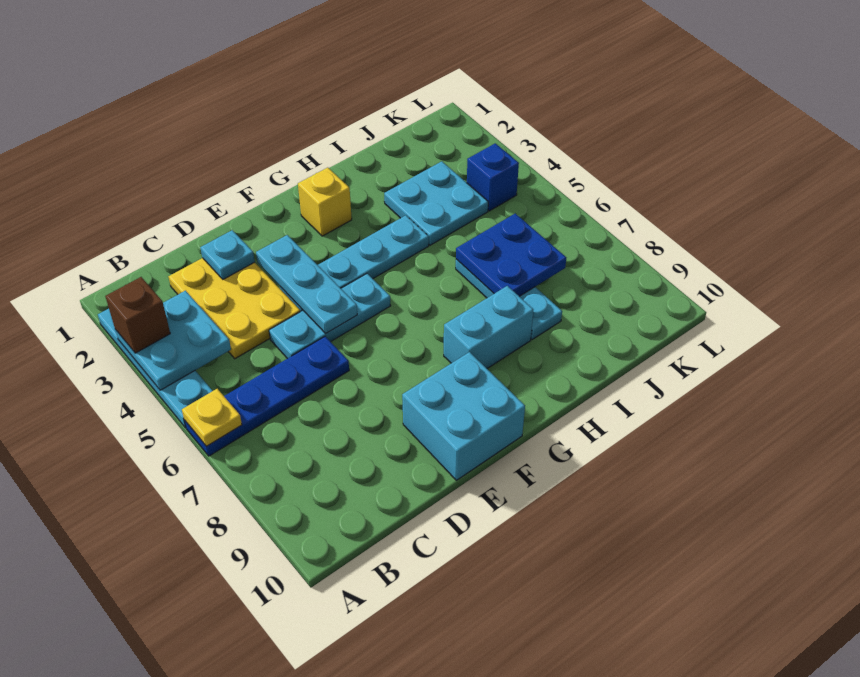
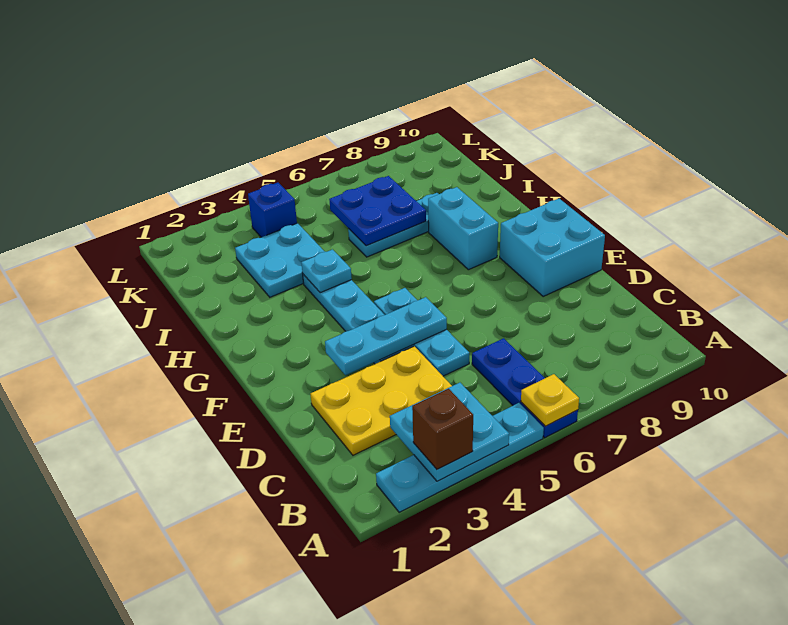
blue 1x4 plate [184,337,349,456] -> blue 1x3 plate [472,338,578,438]
cyan 1x1 plate [200,230,255,279] -> cyan 1x1 plate moved to [301,249,352,293]
yellow 1x1 brick [298,168,352,236] -> none

